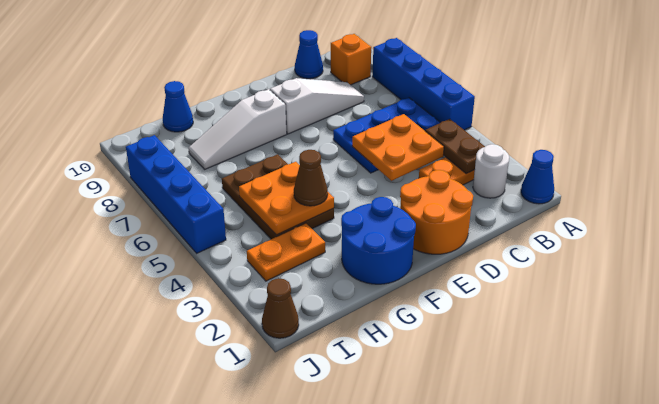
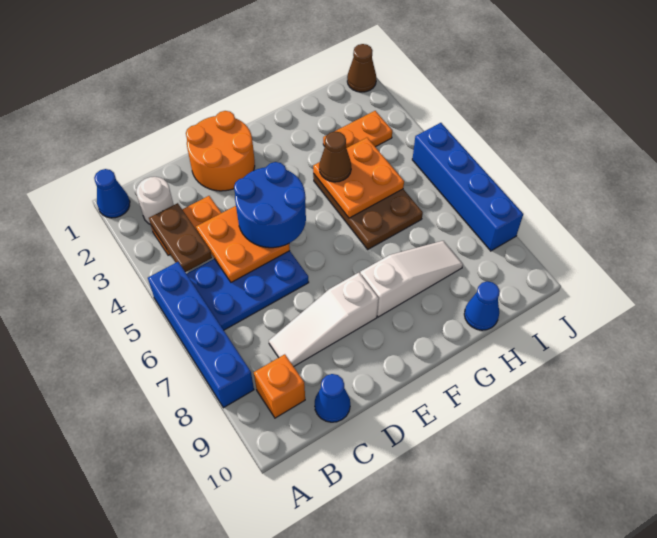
blue 2x2 round brick [341,197,416,284] -> blue 2x2 round brick moved to [234,162,306,248]

